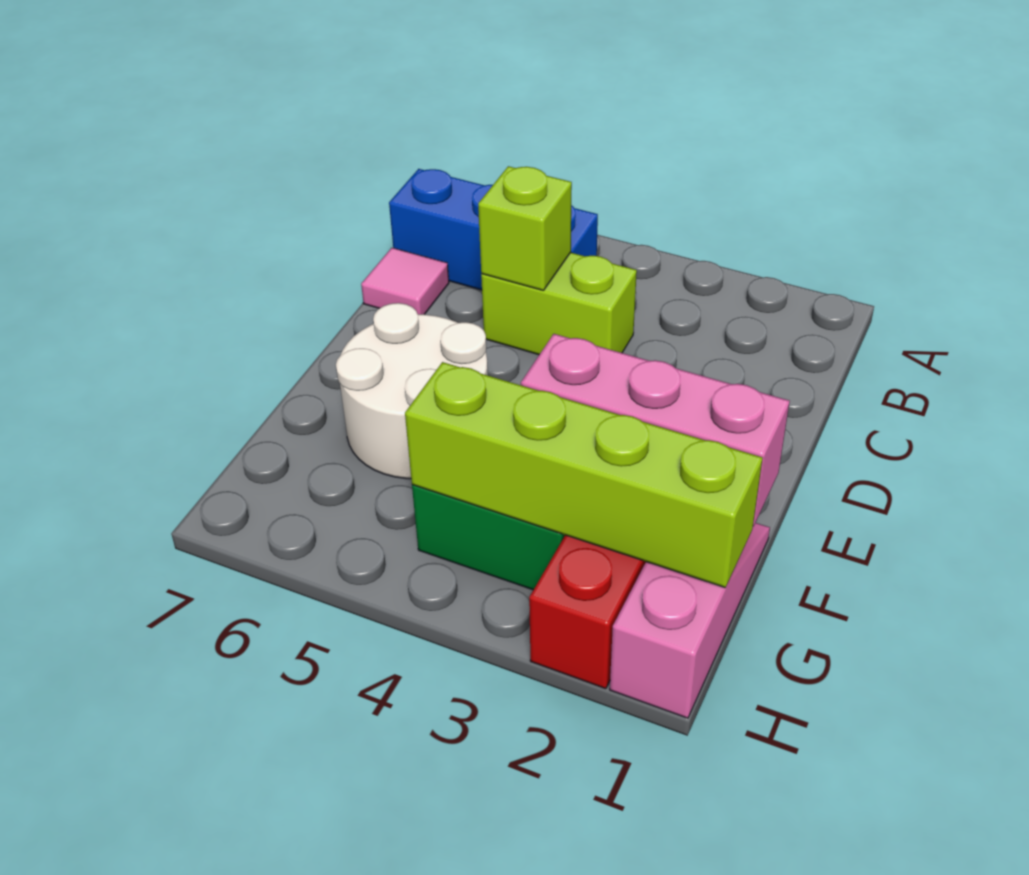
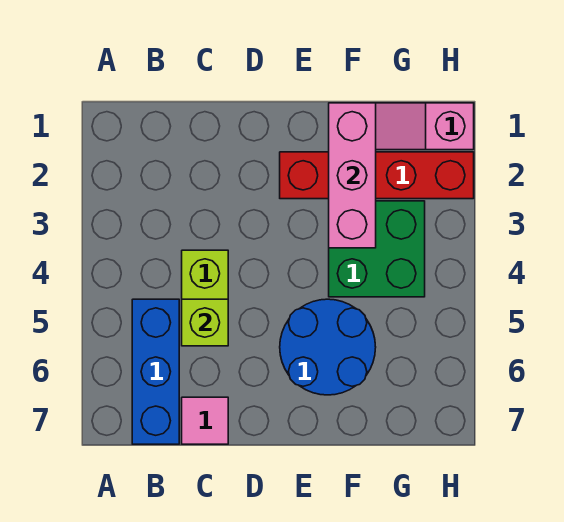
white 2x2 round brick [336,303,488,479] -> blue 2x2 round brick [280,299,376,395]
lime 1x4 brick [405,362,763,587] -> none

